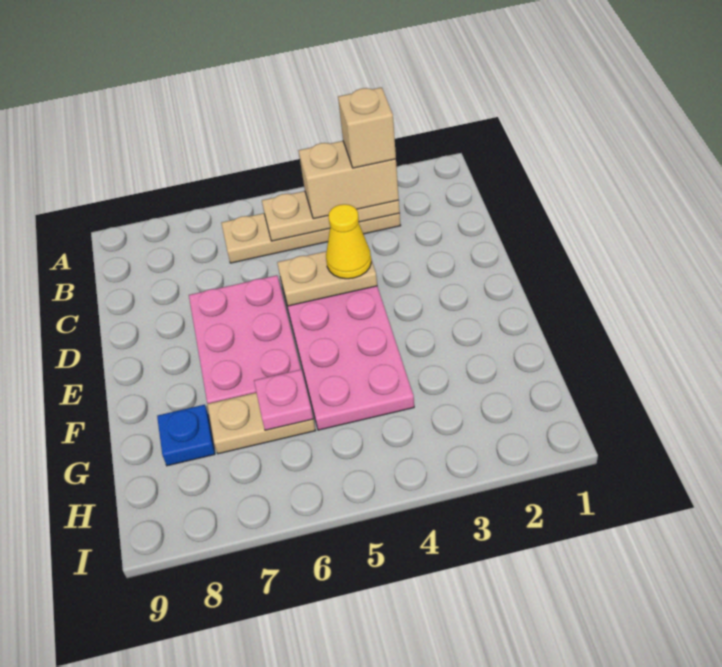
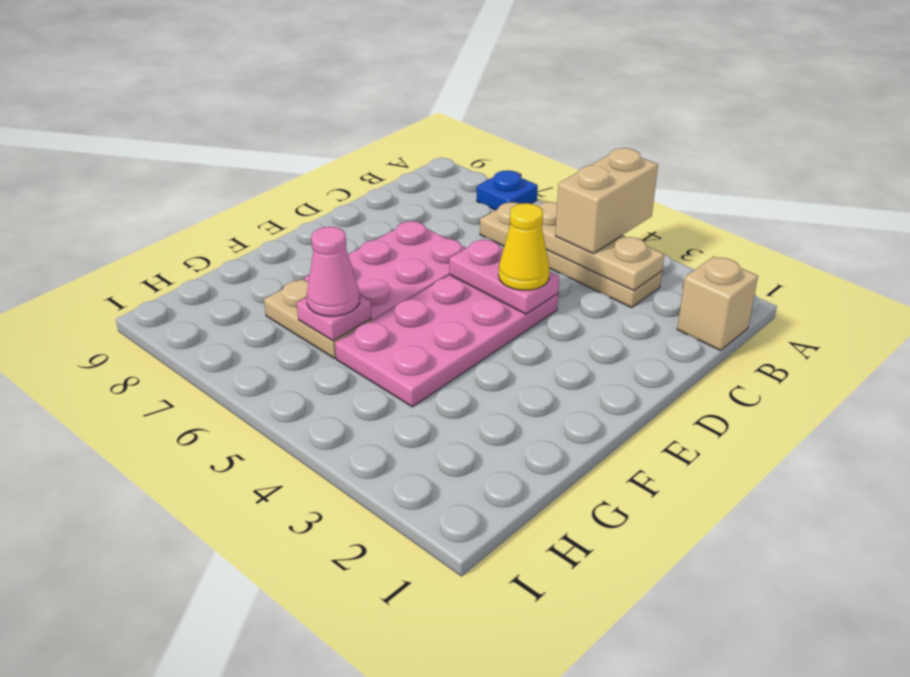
tan 1x2 brick [299,141,399,219] -> tan 1x2 brick turned to [555,148,658,253]
tan 1x1 brick [338,87,396,168] -> tan 1x1 brick moved to [677,257,758,350]
tan 1x2 plate [277,251,377,306] -> pink 1x2 plate [449,239,559,314]
none -> pink 1x1 cone [307,227,360,316]
blue 1x1 plate [157,405,215,466] -> blue 1x1 plate moved to [477,170,538,210]

